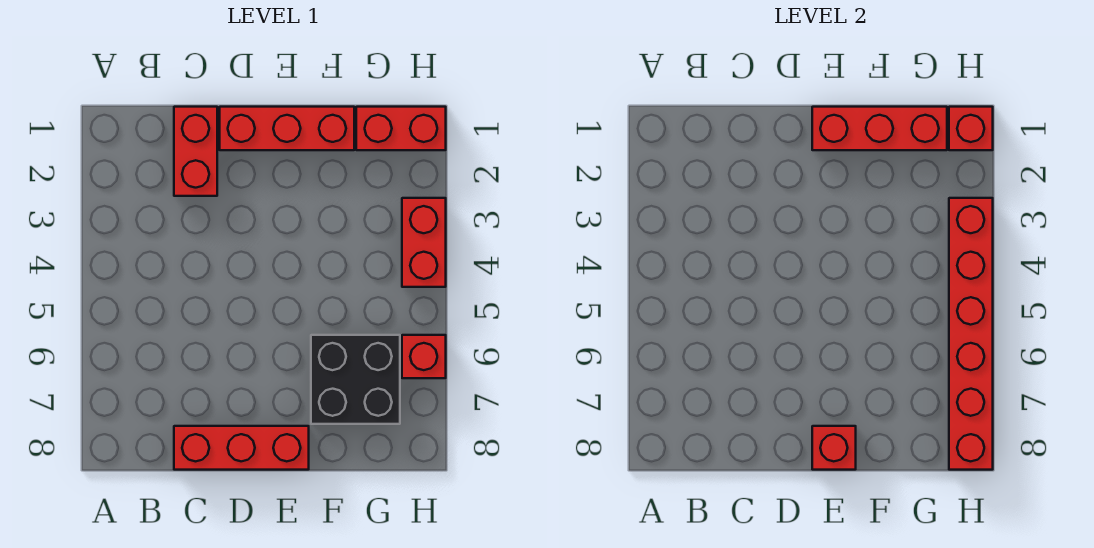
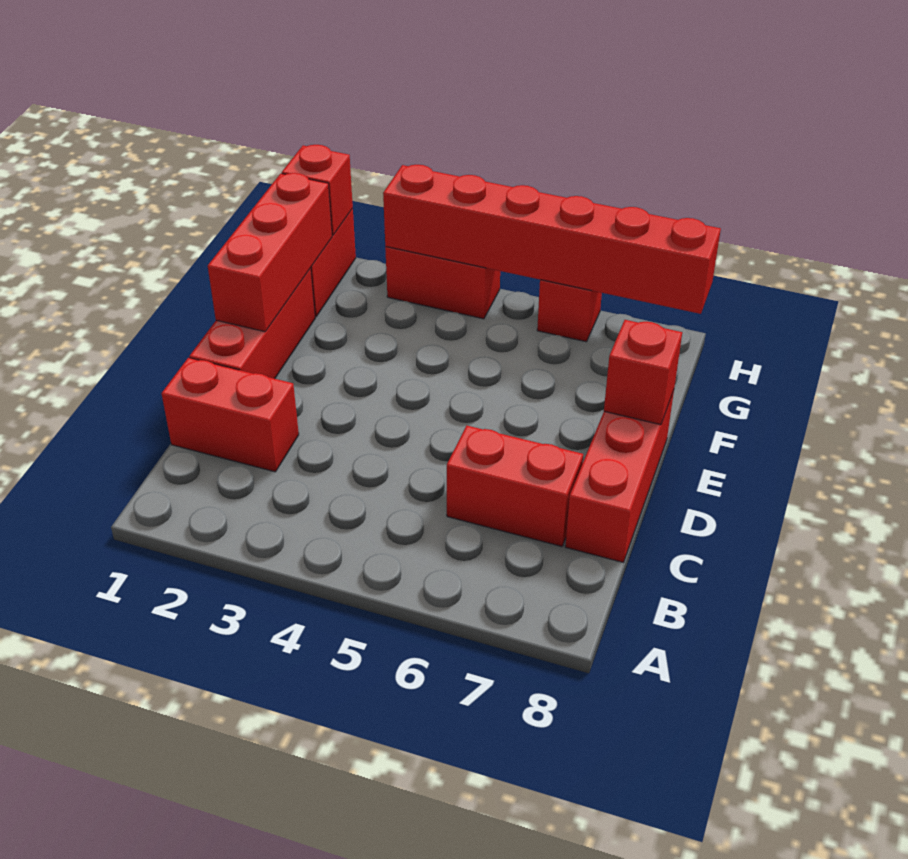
none -> red 1x2 brick [447,426,583,546]
black 2x2 brick [311,335,400,424] -> none

